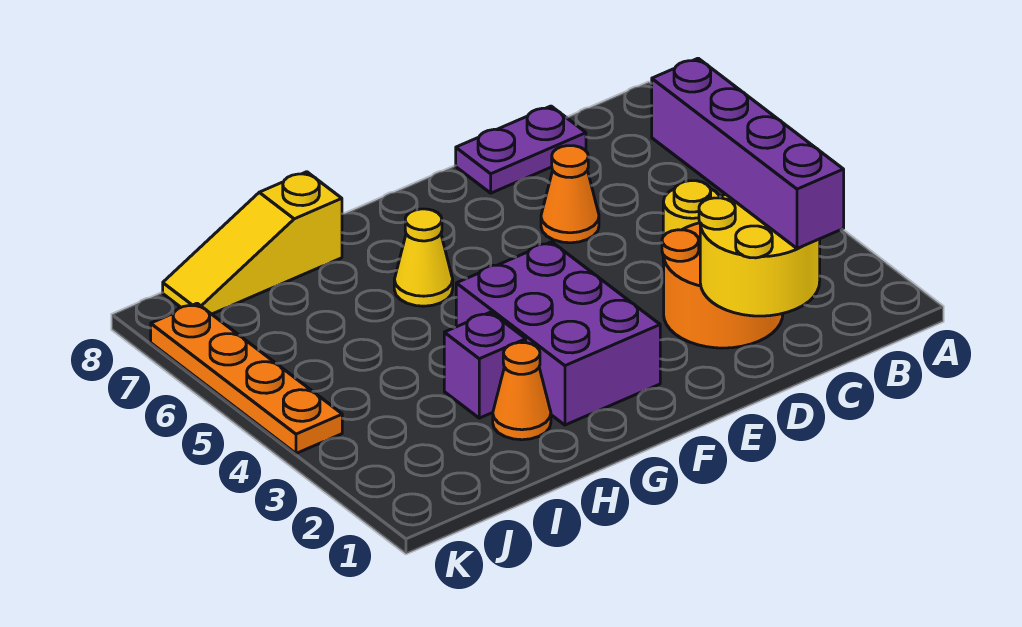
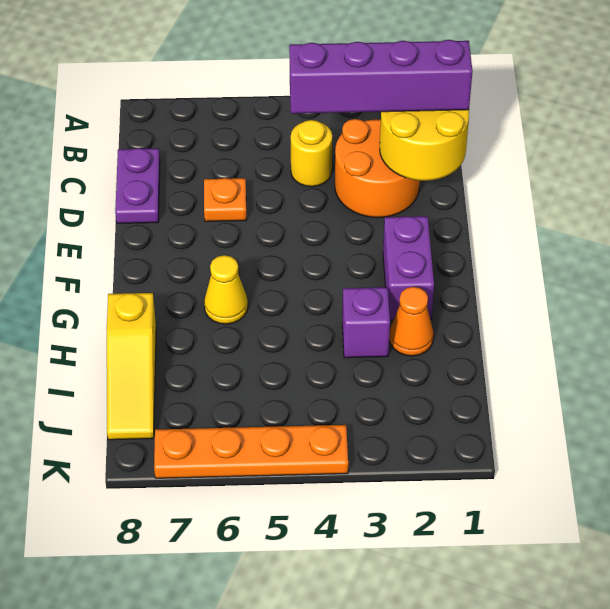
orange 1x1 cone [541,146,599,243] -> orange 1x1 plate [204,178,247,221]
purple 2x3 brick [456,242,660,425] -> purple 1x2 brick [383,216,434,320]

